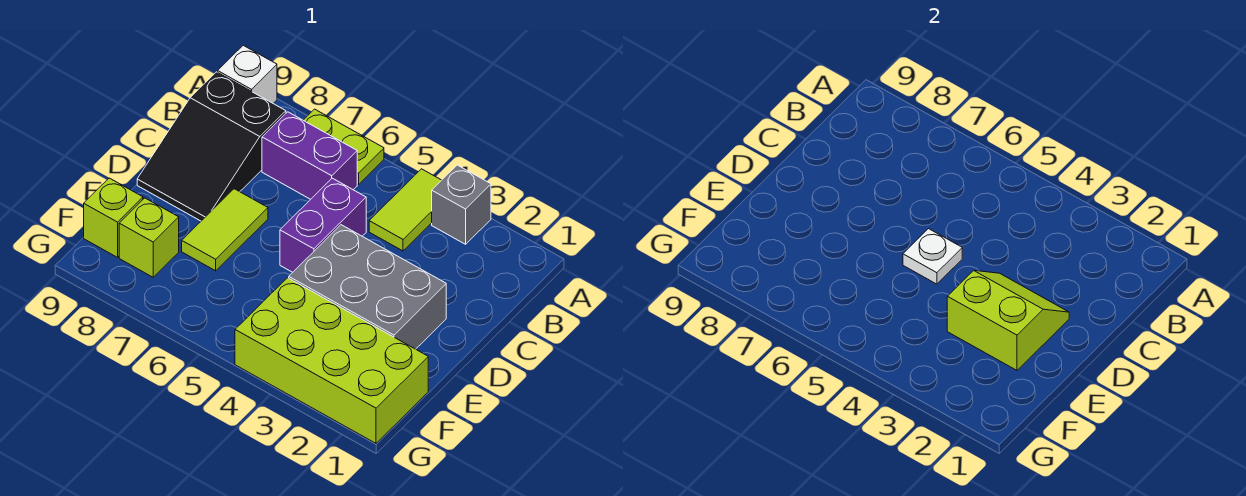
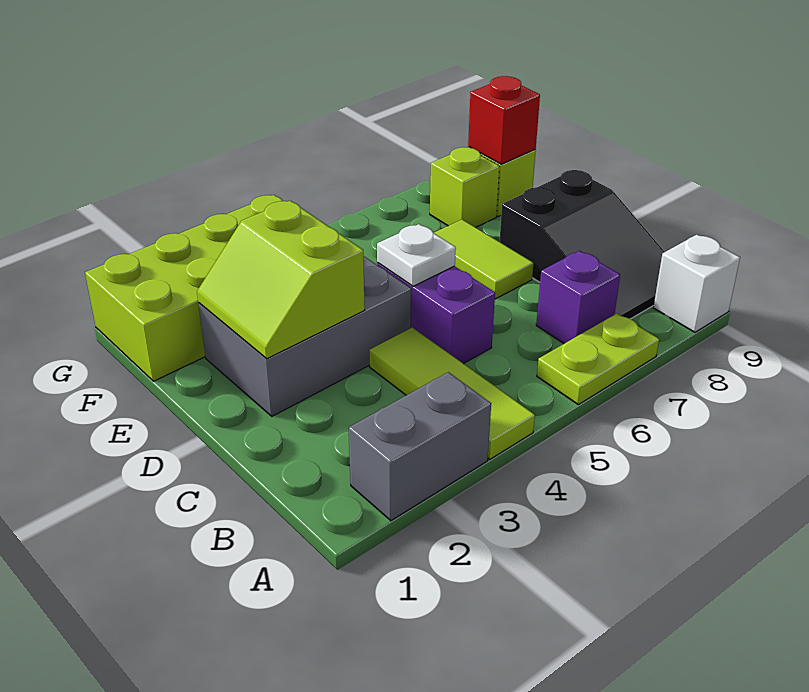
grey 1x1 brick [432,165,491,244] -> grey 1x2 brick [349,372,491,521]
lime 1x2 tile [369,169,441,251] -> lime 1x3 tile [369,327,535,459]
purple 1x2 brick [262,112,357,199] -> purple 1x1 brick [536,251,620,343]
black 2x3 slope [137,72,286,221] -> black 2x3 slope turned to [500,170,665,319]
lime 2x2 slope [947,271,1069,370] -> lime 2x2 slope turned to [197,201,365,359]
none -> red 1x1 brick [468,76,540,164]

